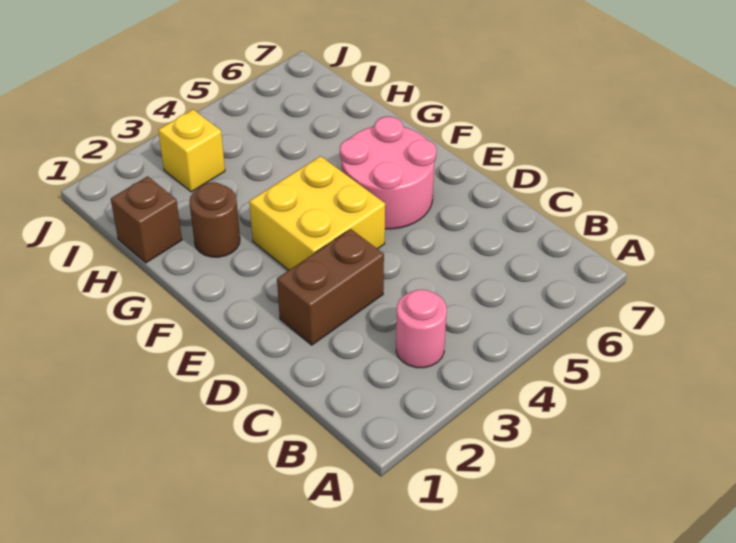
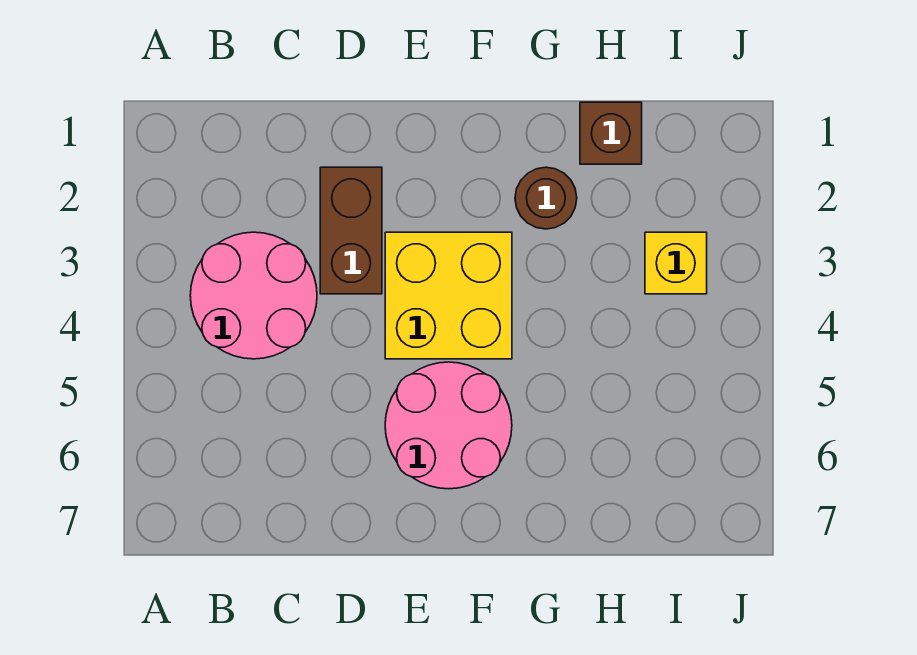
pink 1x1 round brick [396,290,447,368] -> pink 2x2 round brick [190,232,317,359]

